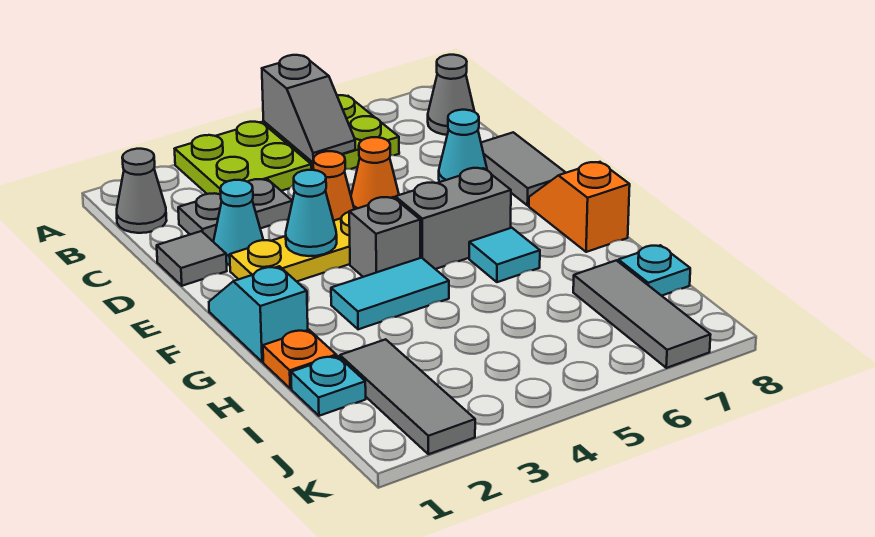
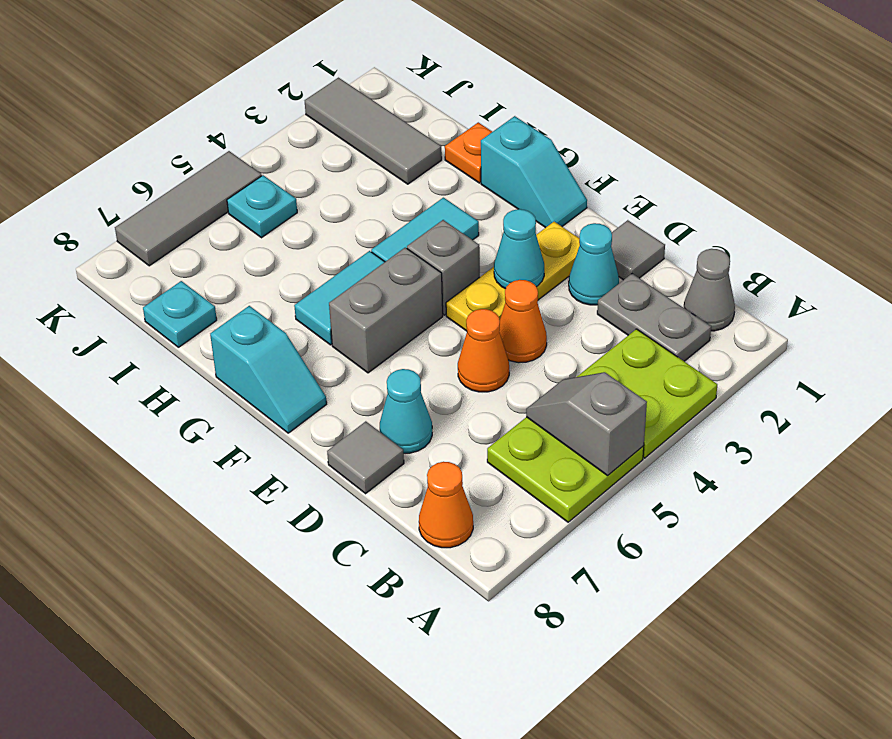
grey 1x1 cone [428,55,475,135] -> orange 1x1 cone [419,462,473,548]
grey 1x2 plate [178,179,292,241] -> grey 1x2 plate turned to [597,274,711,361]
grey 1x2 tile [481,132,566,206] -> grey 1x1 tile [327,421,404,494]
orange 1x2 slope [529,162,630,252] -> cyan 1x2 slope [210,306,327,433]
cyan 1x1 tile [469,228,540,282] -> cyan 1x2 tile [294,251,385,345]
cyan 1x1 plate [291,356,366,416] -> cyan 1x1 plate moved to [227,175,297,238]
grey 1x3 tile [573,260,711,368] -> grey 1x3 tile turned to [115,151,262,266]

